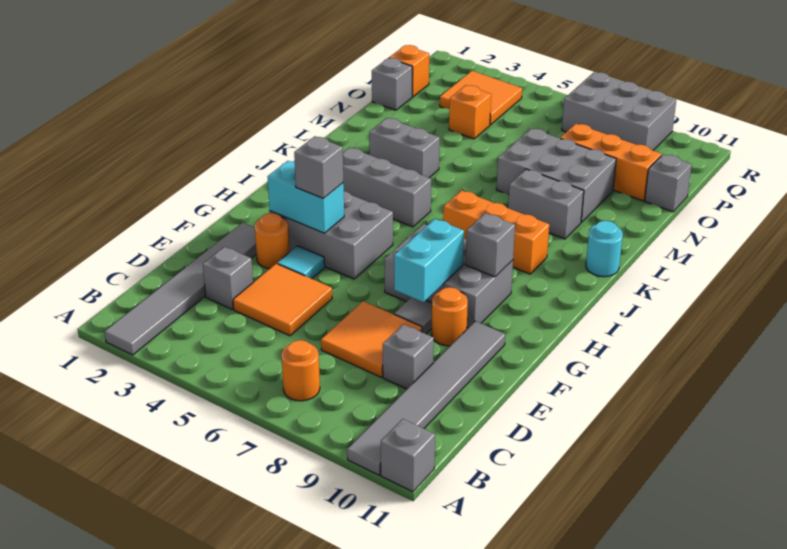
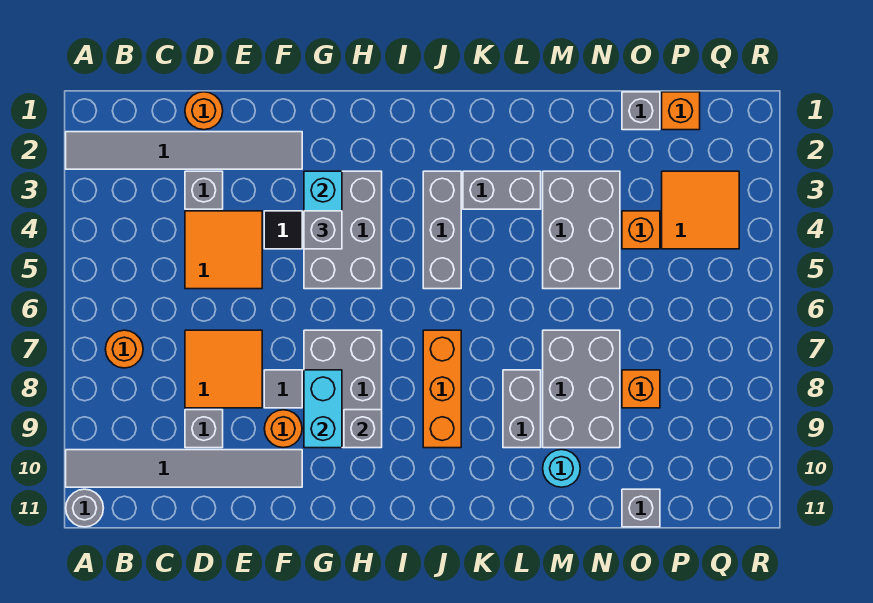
grey 1x1 brick [381,419,435,492] -> grey 1x1 round brick [66,489,103,527]
orange 1x1 round brick [255,213,290,268] -> orange 1x1 round brick moved to [185,92,223,130]
cyan 1x1 tile [277,246,325,279] -> black 1x1 tile [264,211,302,249]
cyan 1x2 brick [394,219,464,302] -> cyan 1x2 brick turned to [304,370,342,448]
cyan 1x1 round brick [586,221,623,277] -> cyan 1x1 round brick moved to [543,450,580,487]
grey 1x2 brick [369,118,440,178] -> grey 1x2 brick turned to [463,171,541,209]
orange 1x3 brick [560,124,662,201] -> orange 1x1 brick [622,370,660,408]
grey 2x3 brick [562,72,676,150] -> grey 2x3 brick moved to [543,171,620,289]

